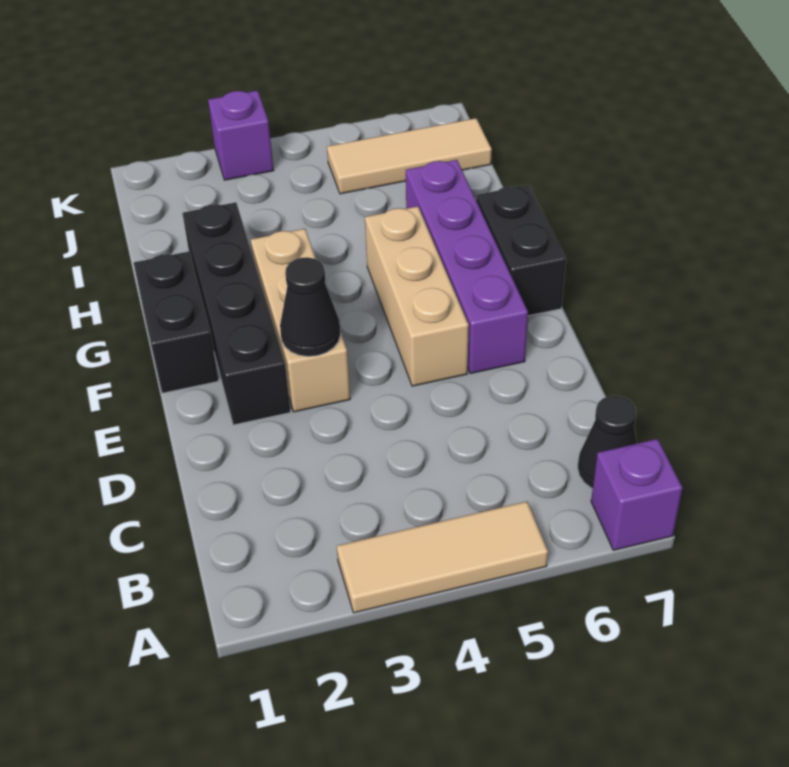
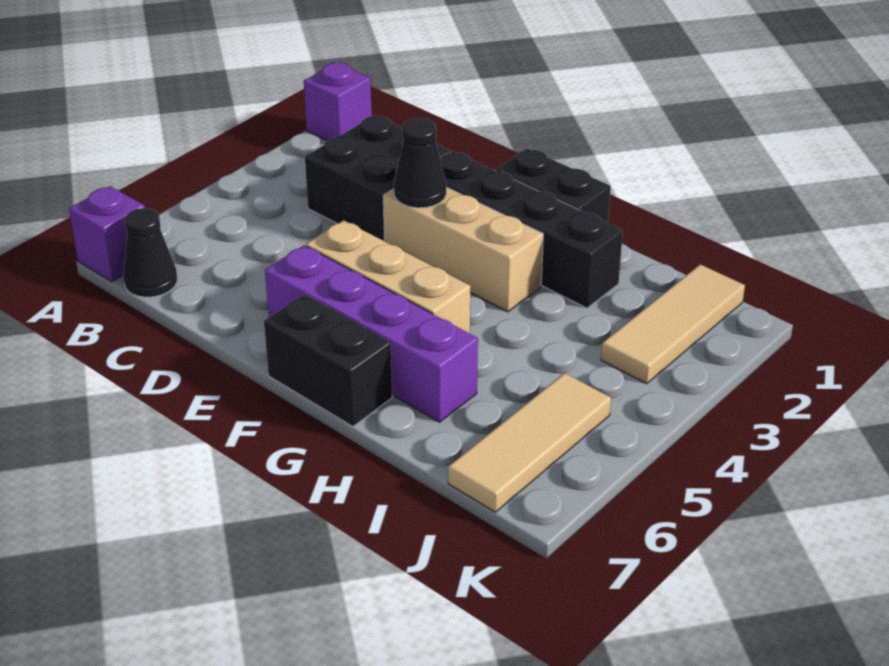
tan 1x3 tile [337,501,548,613] -> tan 1x3 tile moved to [601,264,745,384]
none -> black 2x2 brick [305,115,451,241]
purple 1x1 brick [208,91,274,180] -> purple 1x1 brick moved to [304,63,372,141]

